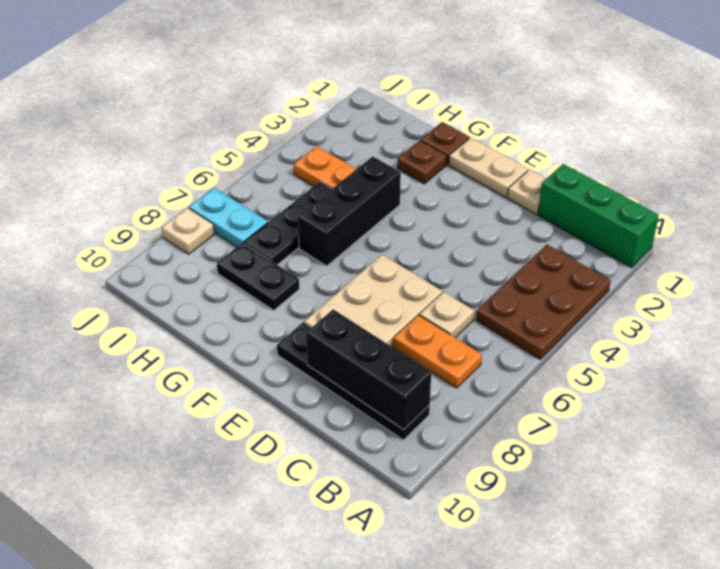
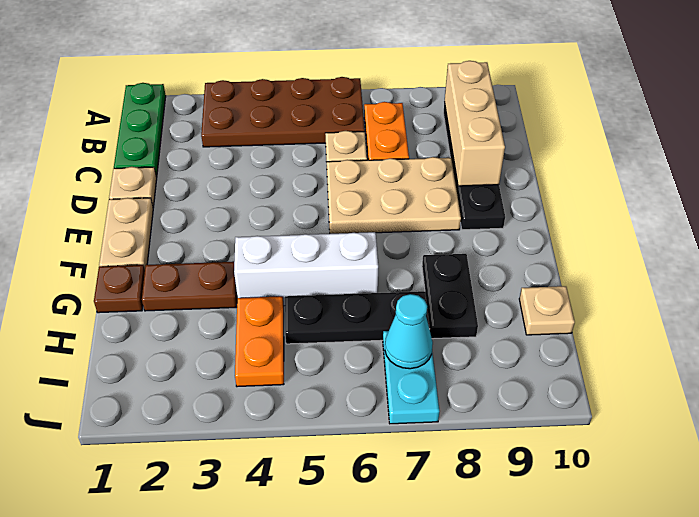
green 1x3 brick [538,164,659,268] -> green 1x3 plate [114,83,166,177]
brown 2x3 plate [476,245,611,359] -> brown 2x4 plate [201,77,365,147]
black 1x3 brick [306,309,431,430] -> tan 1x3 brick [444,61,505,186]
brown 1x1 plate [397,140,447,184] -> brown 1x2 plate [142,262,237,311]
black 1x3 brick [298,156,401,266] -> white 1x3 brick [234,232,378,306]
none -> cyan 1x1 cone [385,294,433,369]
tan 1x1 plate [162,208,214,254] -> tan 1x1 plate moved to [519,286,575,335]

